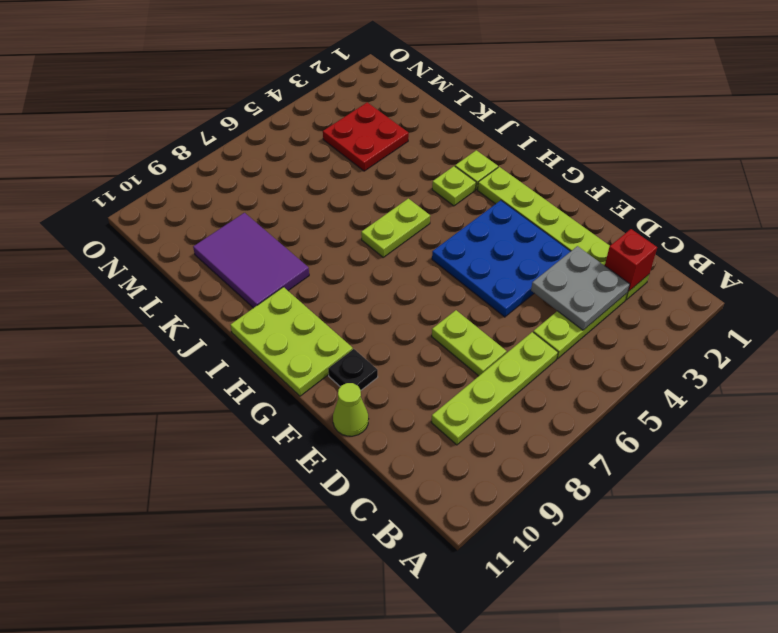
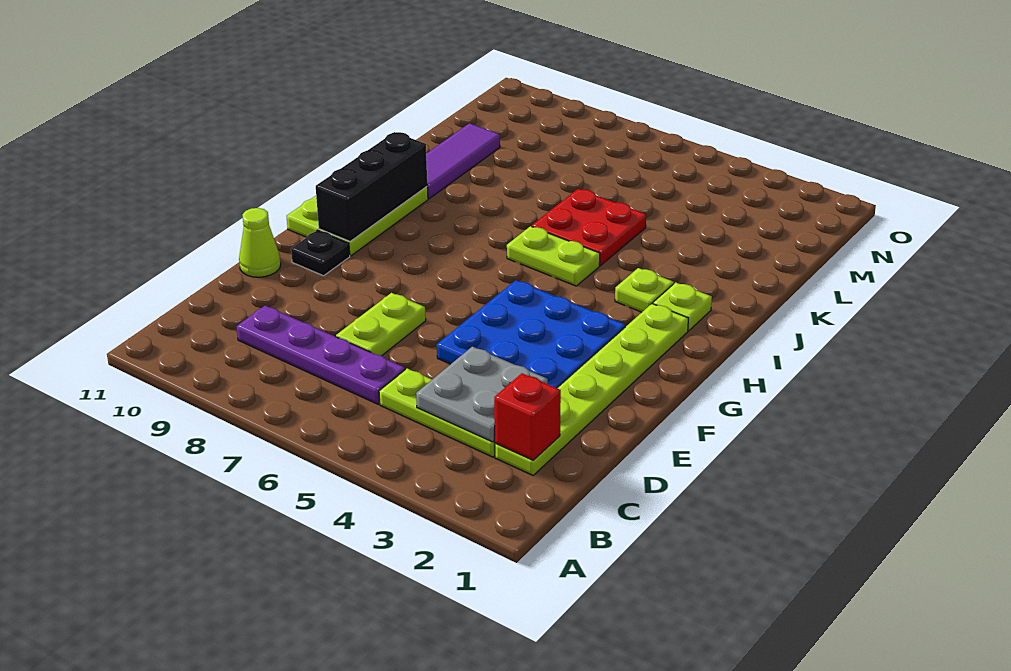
lime 1x4 plate [431,332,558,445] -> purple 1x4 plate [236,306,405,404]
none -> black 1x3 brick [316,132,427,241]
purple 2x3 tile [193,213,309,308] -> purple 1x3 tile [426,123,500,199]
red 2x2 plate [323,102,409,171] -> red 2x2 plate moved to [532,189,646,266]

